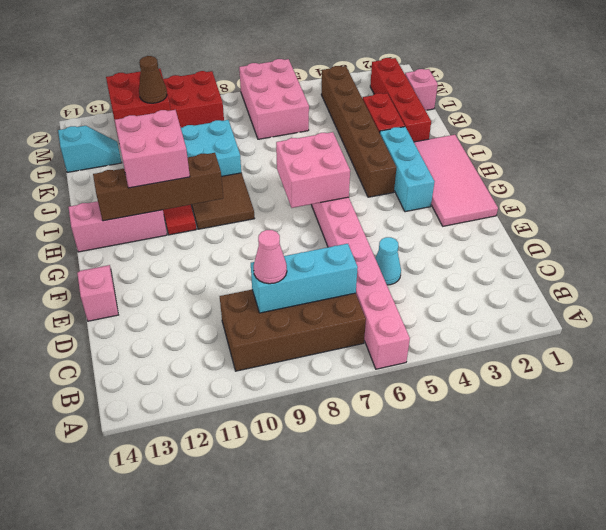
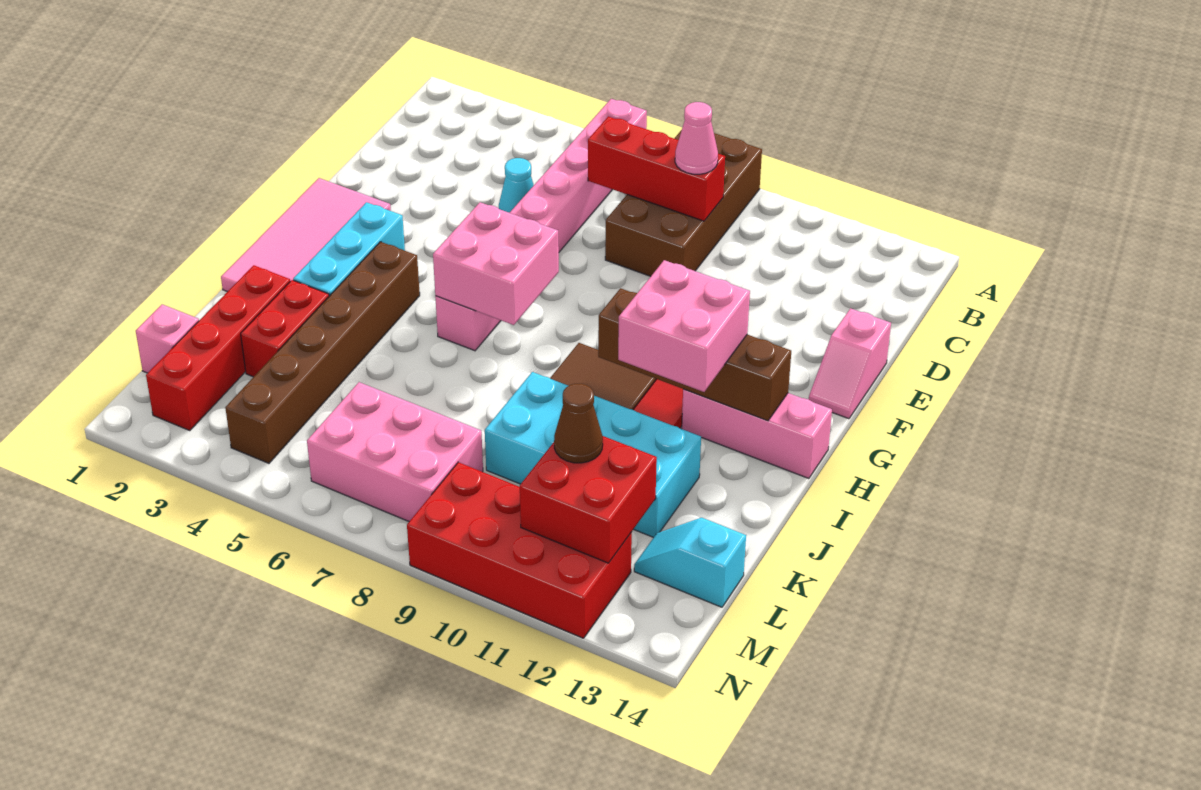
brown 2x4 brick [220,290,366,371] -> brown 2x4 brick turned to [605,130,762,276]
cyan 1x3 brick [251,244,358,313] -> red 1x3 brick [588,116,725,221]
pink 2x3 brick [239,59,309,139] -> pink 2x3 brick turned to [307,382,483,521]

